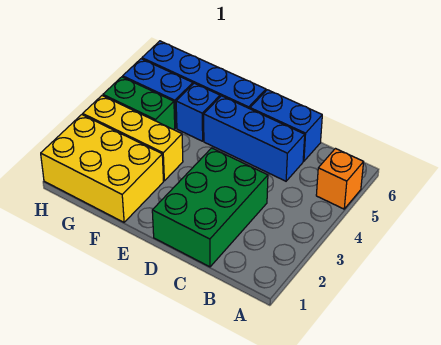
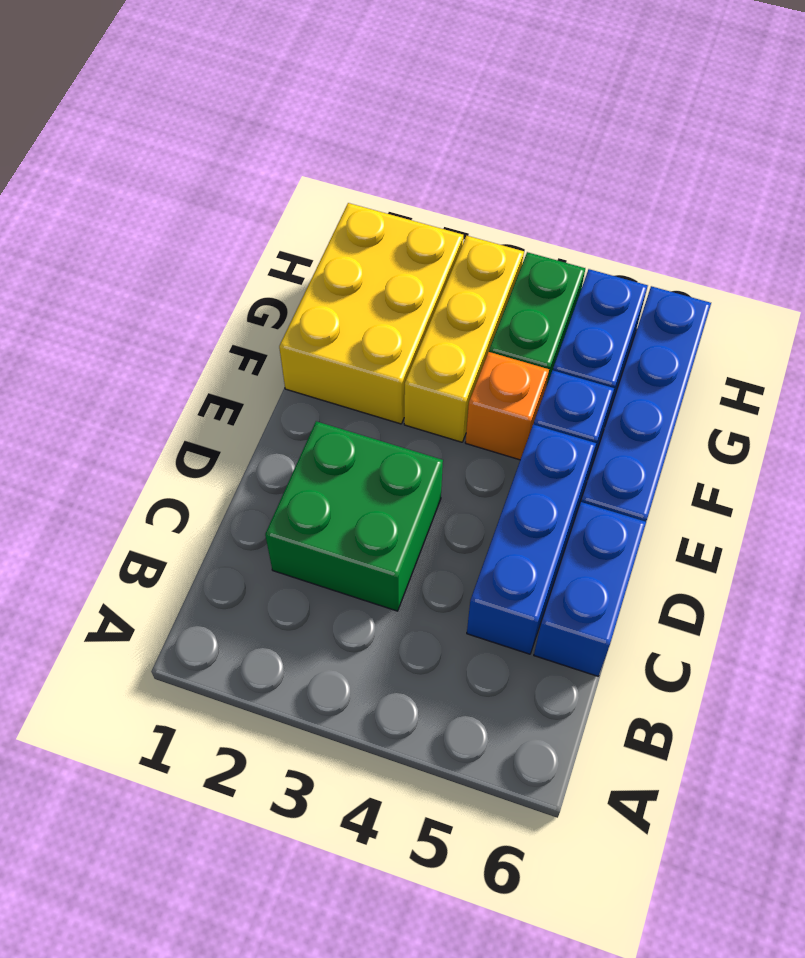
orange 1x1 brick [316,149,364,209] -> orange 1x1 brick moved to [465,352,549,460]
green 2x3 brick [152,148,268,267] -> green 2x2 brick [265,421,443,611]

